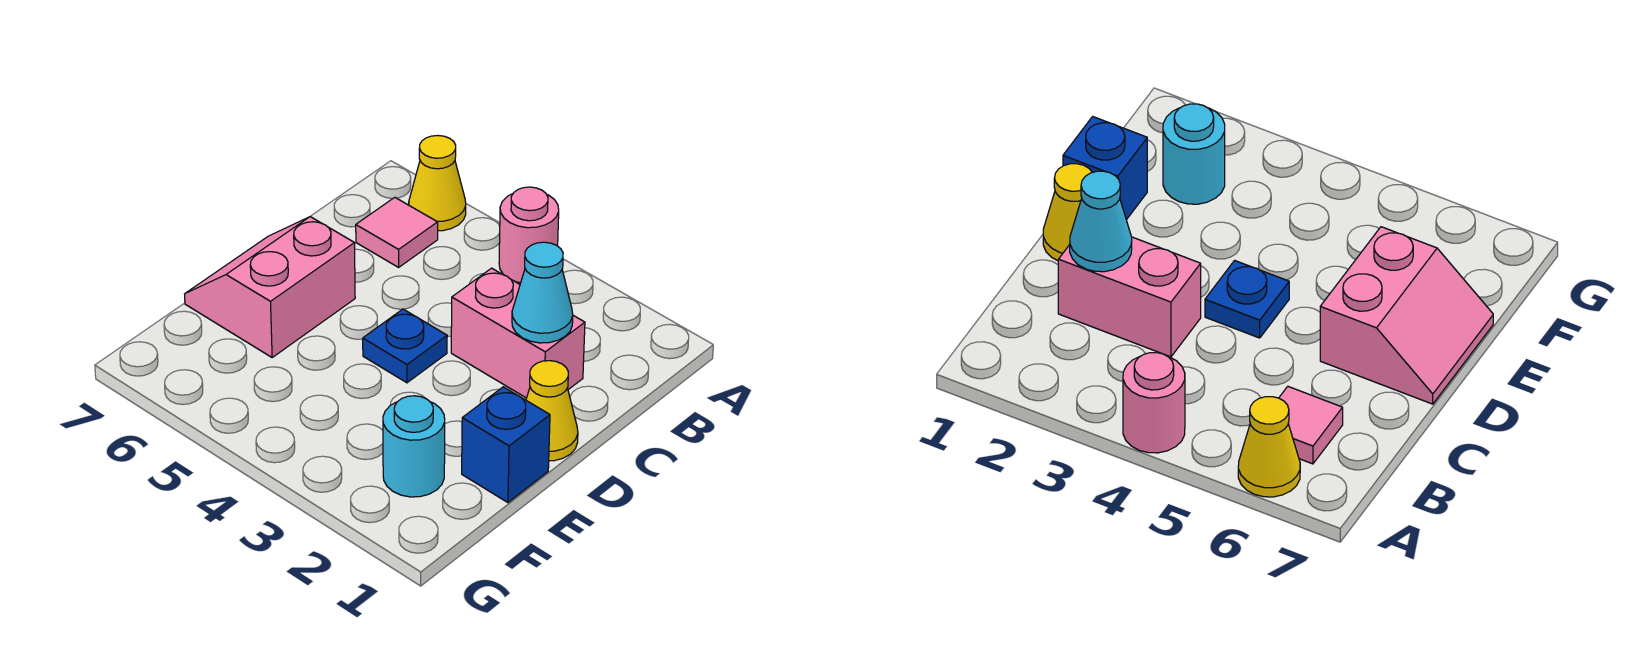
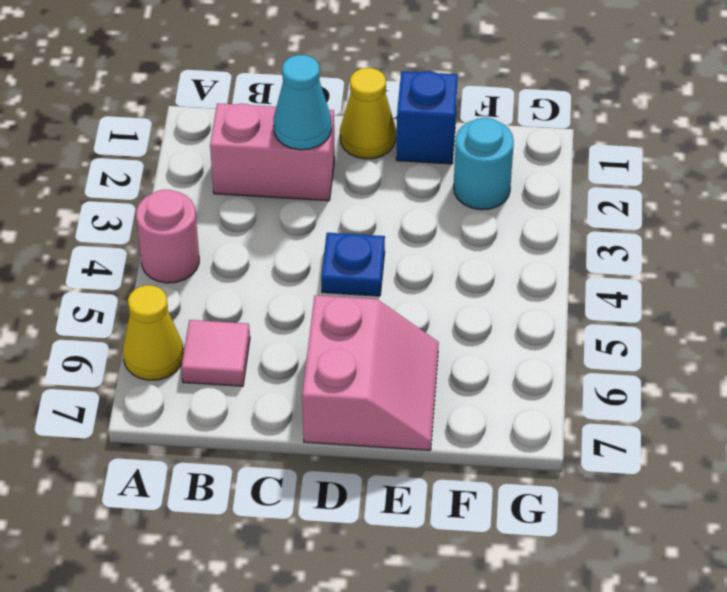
pink 1x2 brick [451,268,585,398] -> pink 1x2 brick turned to [210,103,335,201]
pink 2x2 slope [185,217,355,357] -> pink 2x2 slope turned to [302,295,439,450]

